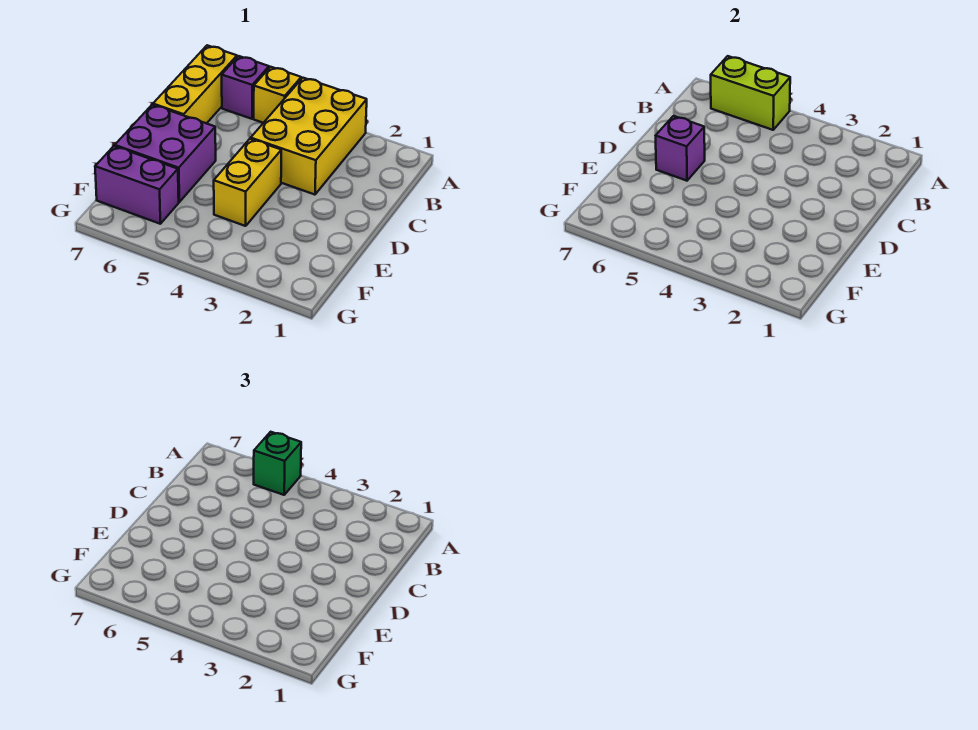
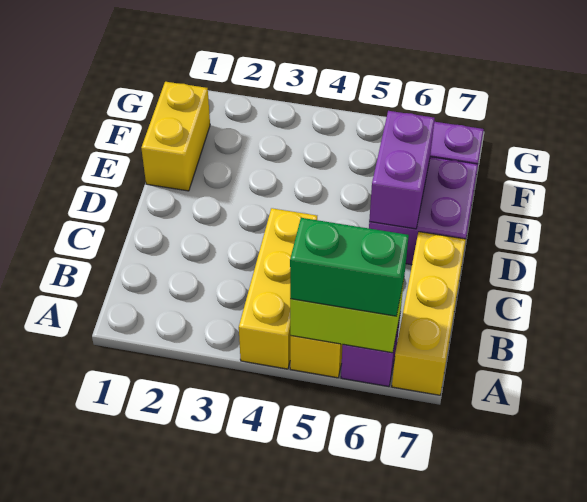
yellow 2x3 brick [251,78,367,195] -> yellow 1x3 brick [239,208,317,369]
green 1x1 brick [254,432,301,495] -> green 1x2 brick [290,218,409,316]
yellow 1x2 brick [214,139,281,226] -> yellow 1x2 brick moved to [141,82,210,191]
purple 1x1 brick [656,116,705,181] -> purple 1x2 brick [369,111,435,229]

